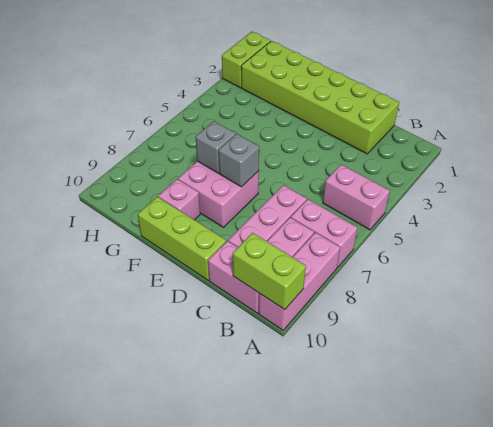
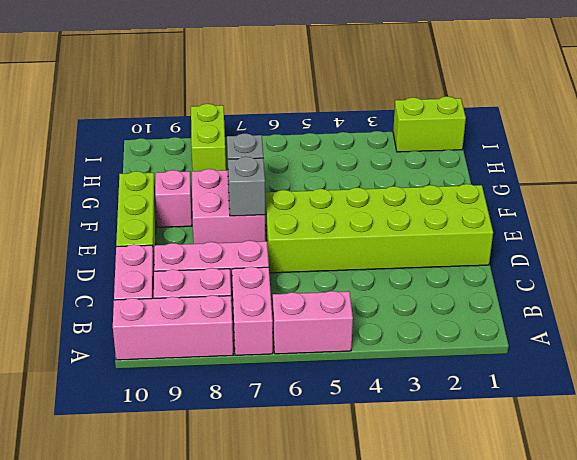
pink 1x2 brick [323,165,390,230] -> pink 1x2 brick turned to [273,291,353,354]
lime 1x2 brick [233,233,306,310] -> lime 1x2 brick moved to [191,104,226,171]
lime 2x6 brick [241,41,399,154] -> lime 2x6 brick turned to [266,184,493,273]

